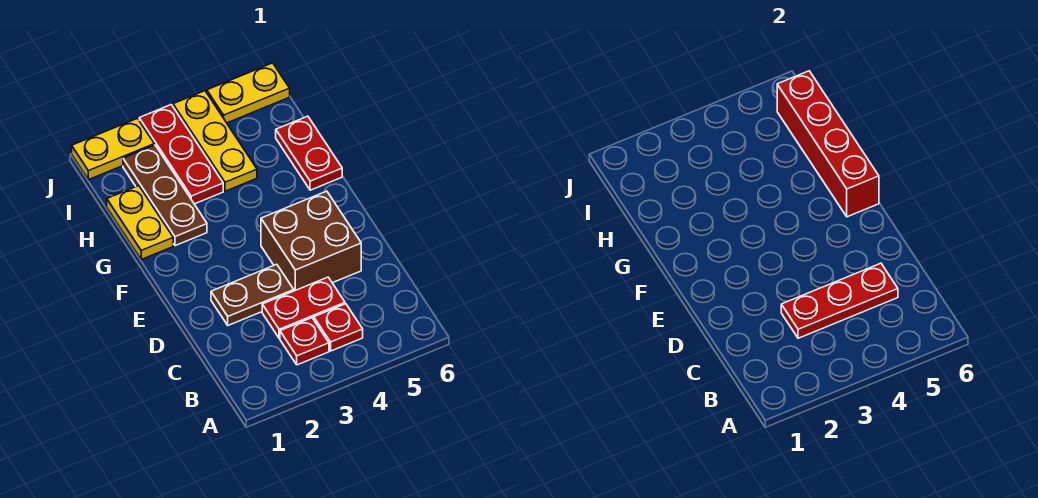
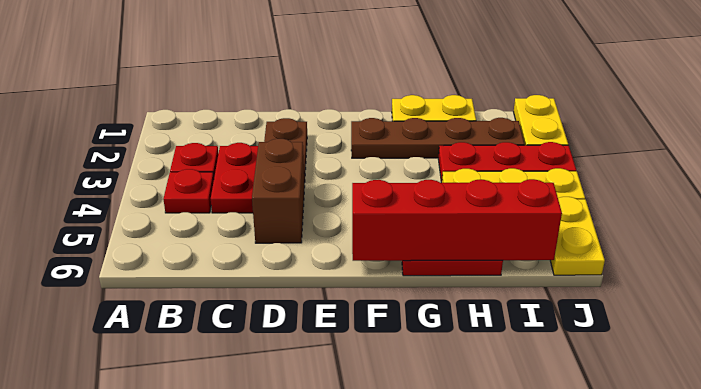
red 1x3 plate [781,263,898,338] -> none
brown 2x2 brick [261,191,361,291] -> brown 1x2 brick [252,139,305,243]
brown 1x3 plate [123,145,207,246] -> brown 1x4 plate [351,118,525,158]

